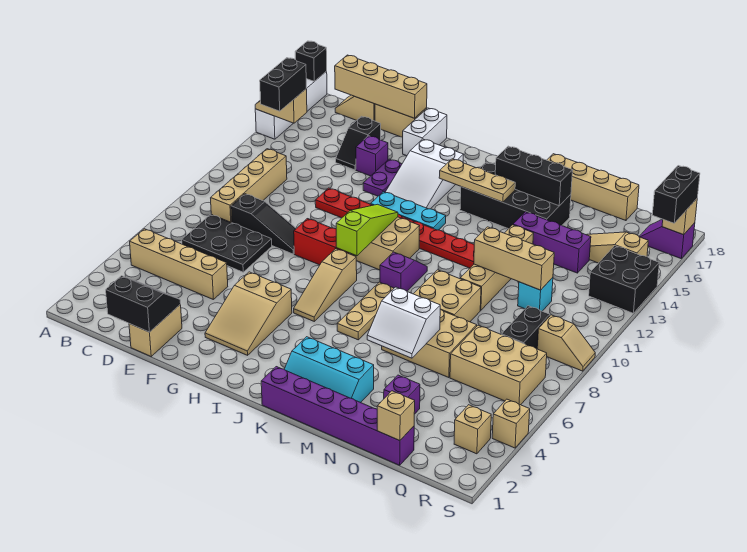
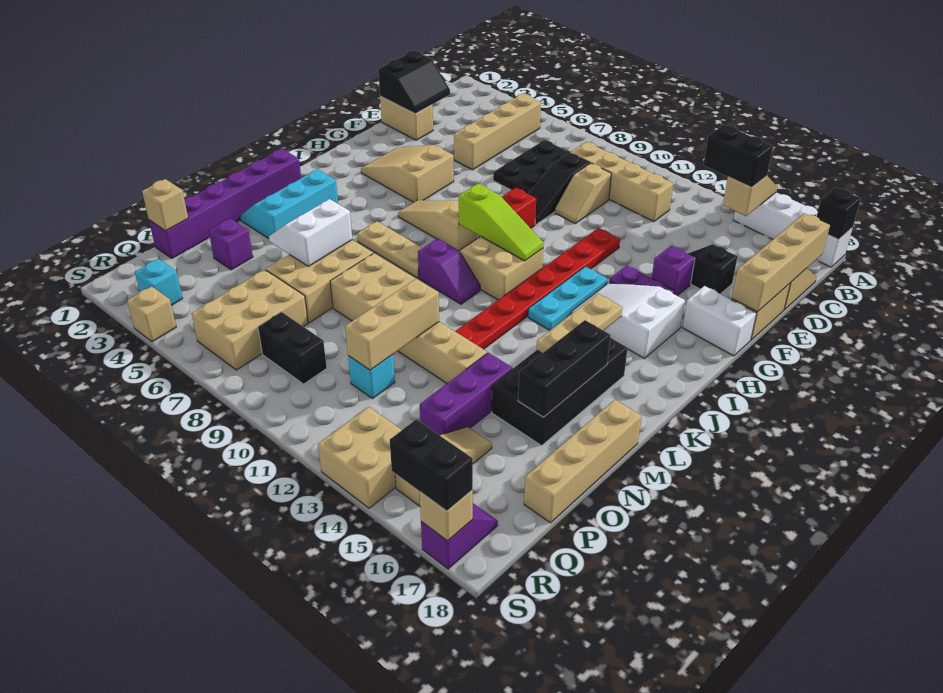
tan 1x1 brick [454,405,491,454] -> cyan 1x1 brick [135,259,182,305]
tan 1x2 slope [537,315,595,371] -> tan 1x2 slope moved to [555,163,611,223]
black 2x2 brick [589,246,659,313] -> tan 2x2 brick [318,407,401,508]

